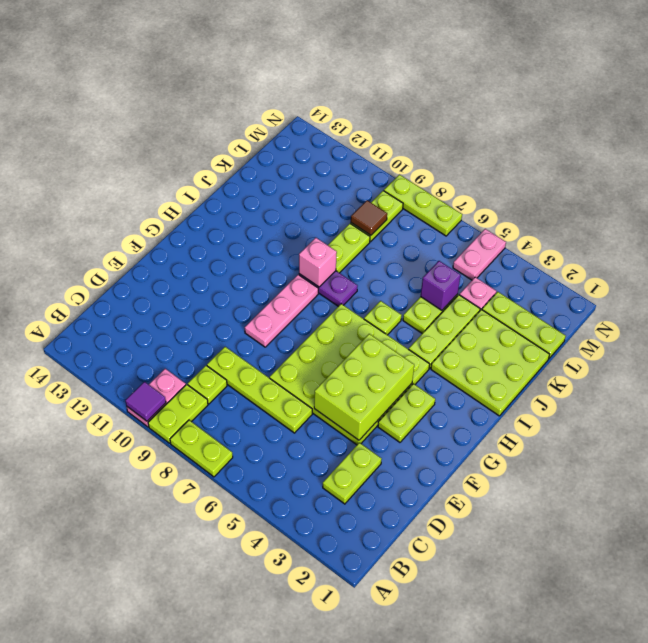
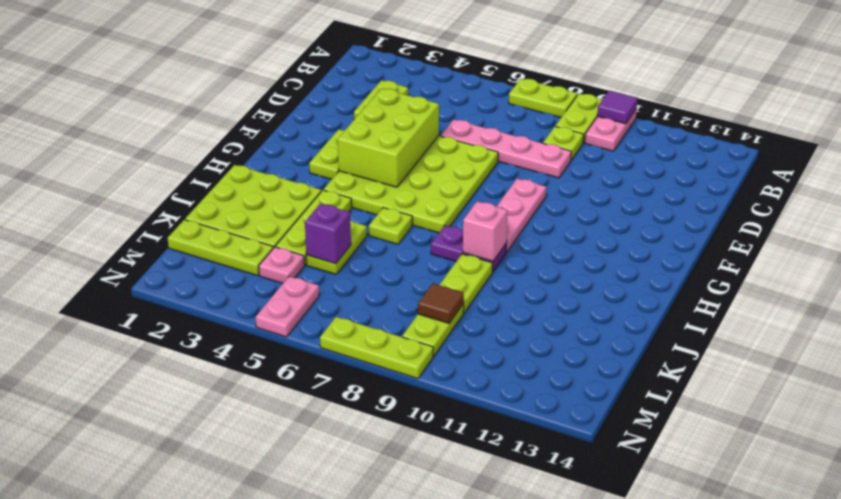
lime 1x4 plate [207,347,312,433] -> pink 1x4 plate [441,119,571,178]

